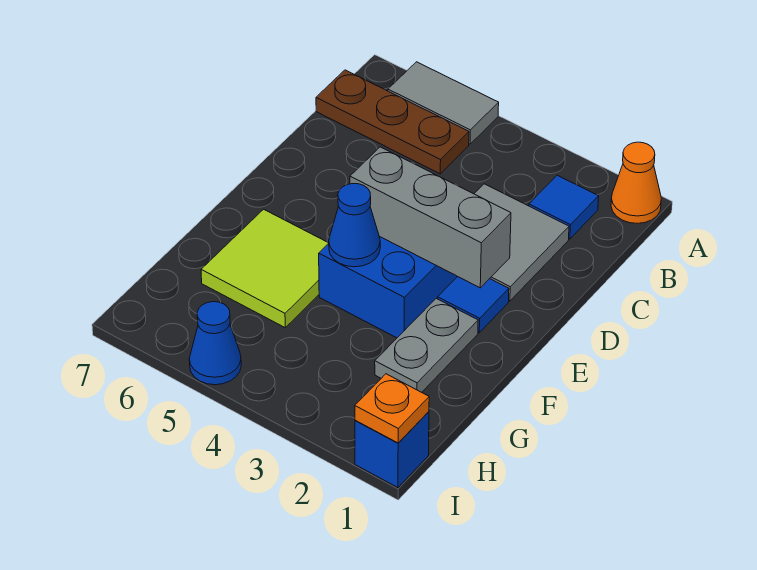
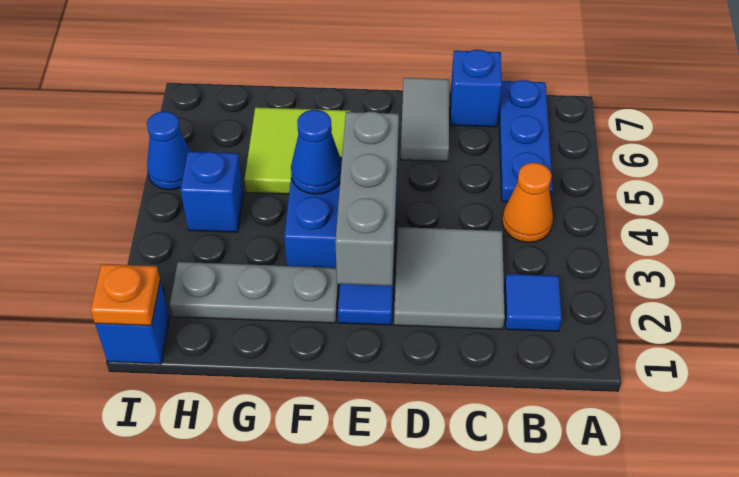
orange 1x1 cone [611,142,661,223] -> orange 1x1 cone moved to [502,163,553,243]
grey 1x2 tile [388,62,499,144] -> grey 1x2 tile moved to [401,78,449,161]
brown 1x3 plate [316,70,469,174] -> blue 1x3 plate [499,80,553,202]
none -> blue 1x1 brick [450,50,502,127]
grey 1x2 plate [375,298,478,392] -> grey 1x3 plate [170,262,339,323]
none -> blue 1x1 brick [180,152,243,232]

